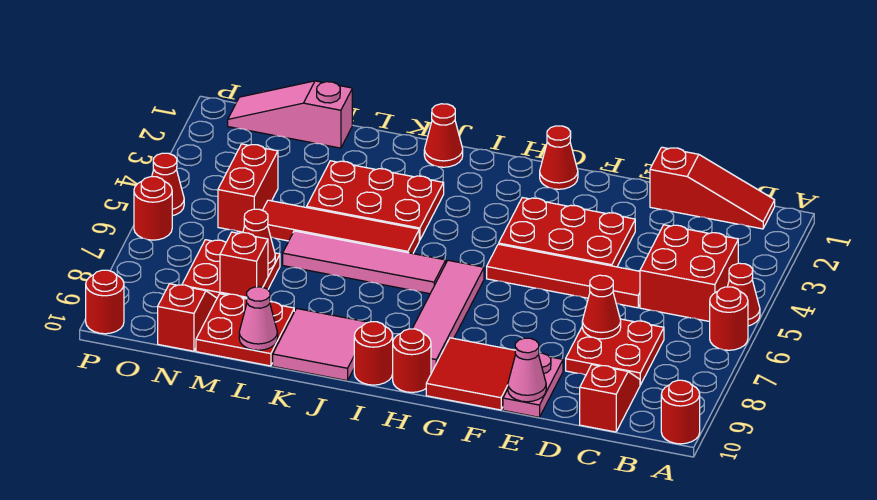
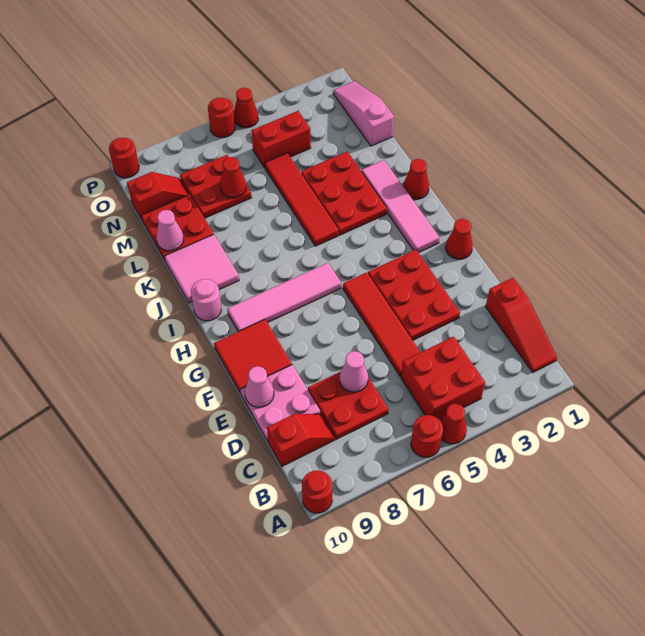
red 1x1 cone [582,275,621,339] -> pink 1x1 cone [340,351,368,392]
pink 1x2 plate [503,353,563,417] -> pink 2x2 plate [240,365,320,441]
red 1x1 round brick [393,329,431,392] -> none
pink 1x4 tile [283,231,446,294] -> pink 1x4 tile moved to [362,160,439,253]
red 1x1 round brick [354,322,393,385] -> pink 1x1 round brick [191,279,221,321]
red 1x1 brick [220,232,268,297] -> none

